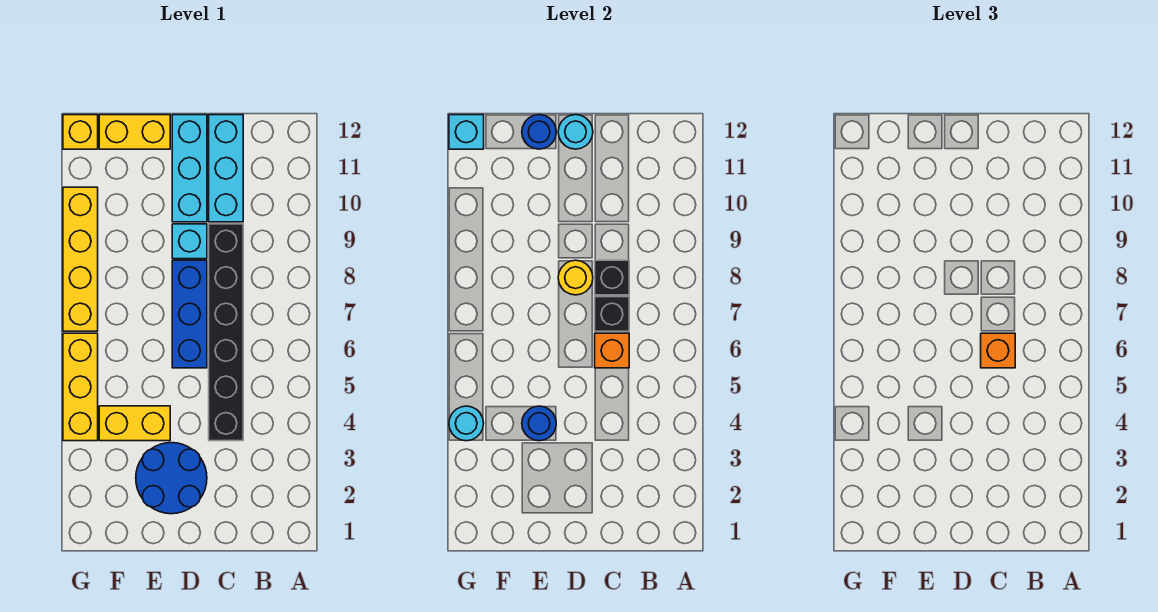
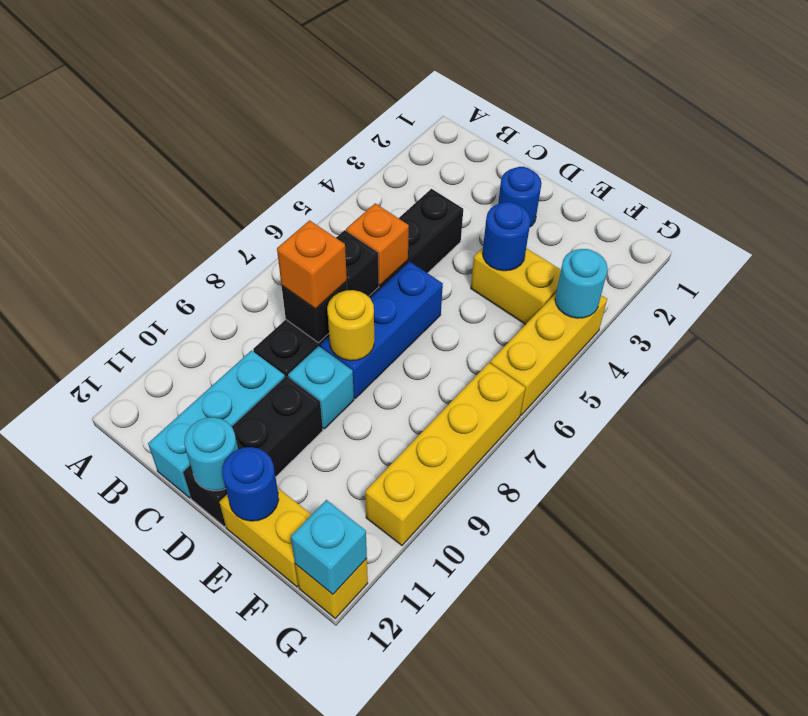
orange 1x1 brick [981,333,1015,368] -> orange 1x1 brick moved to [277,220,347,309]
blue 2x2 round brick [136,443,207,514] -> blue 1x1 round brick [498,167,542,227]
cyan 1x3 brick [172,115,207,222] -> black 1x3 brick [183,376,323,527]

